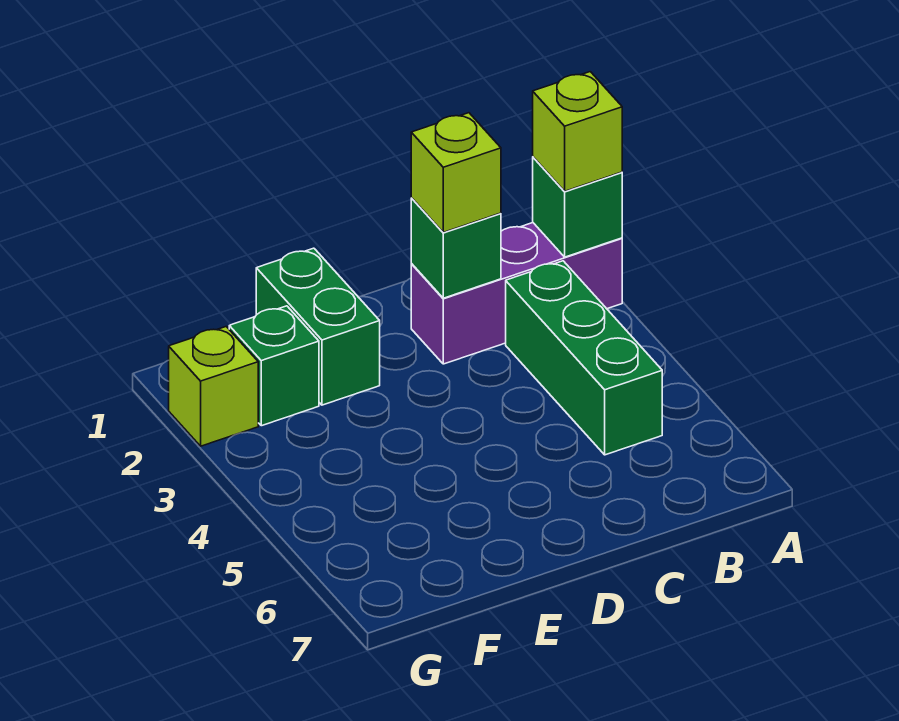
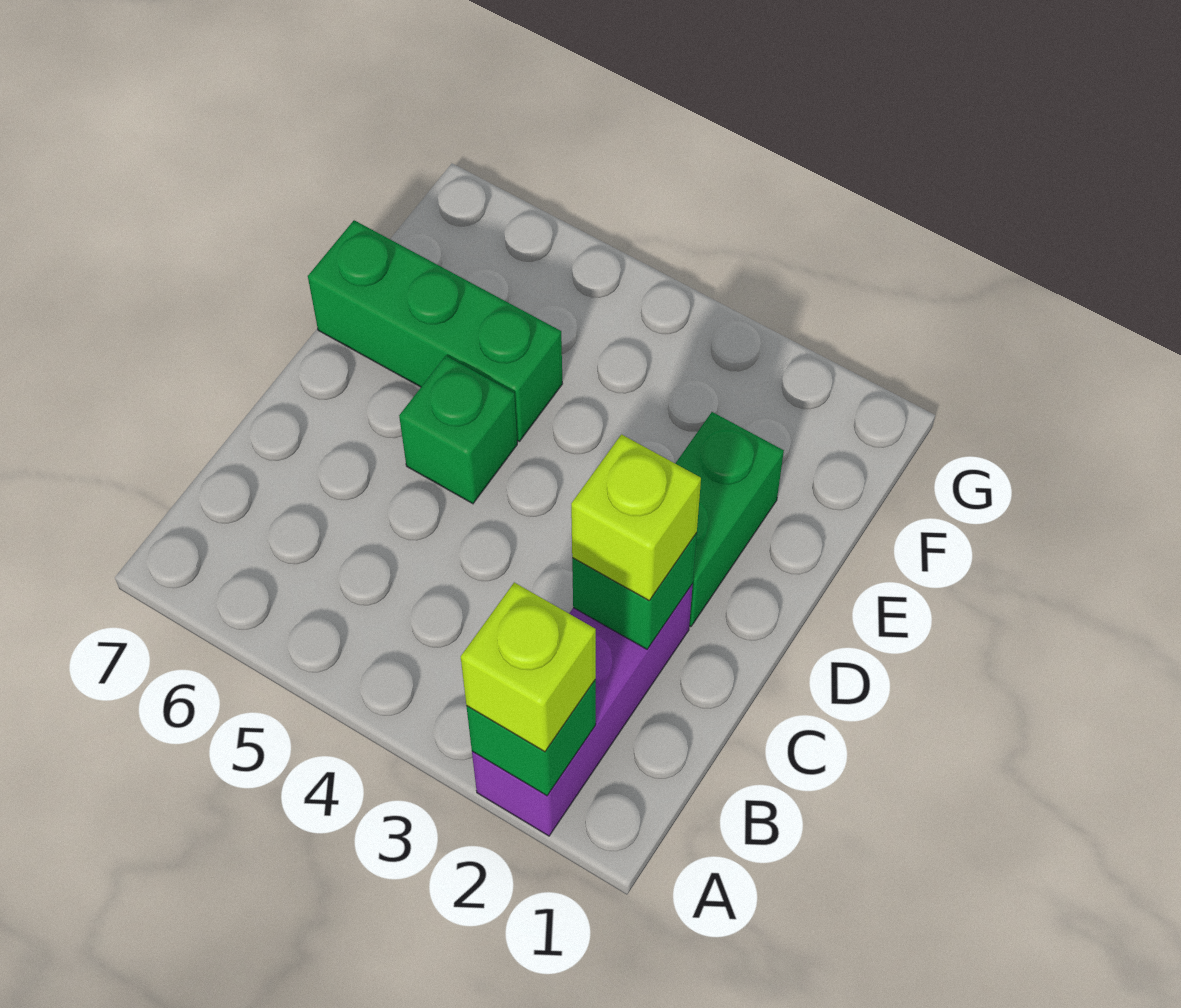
green 1x3 brick [506,261,662,455] -> green 1x3 brick moved to [308,220,562,441]
green 1x2 brick [256,248,380,405] -> green 1x2 brick turned to [675,412,784,627]
green 1x1 brick [229,306,319,426] -> green 1x1 brick moved to [399,356,517,504]
lime 1x1 brick [169,327,258,446] -> none

